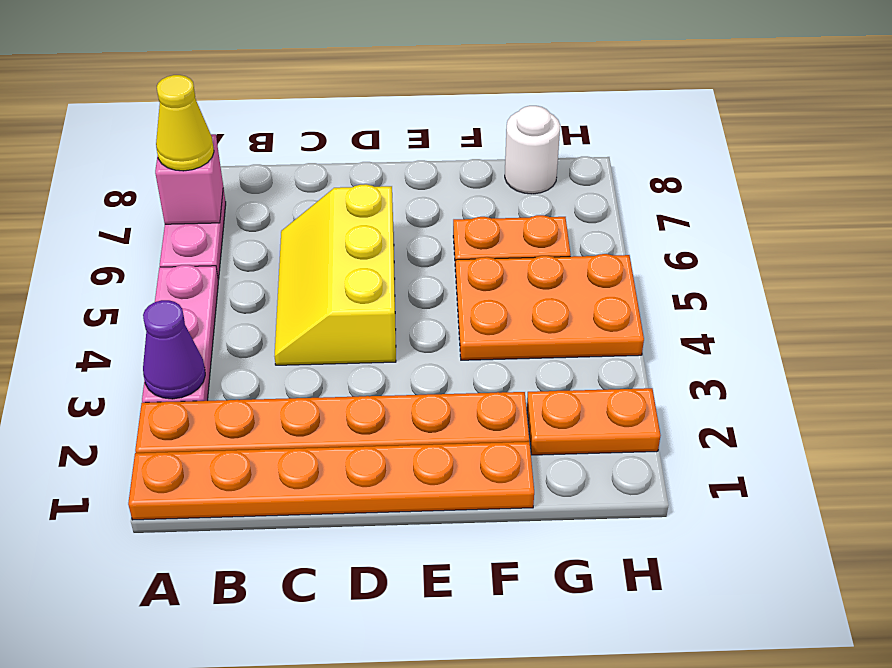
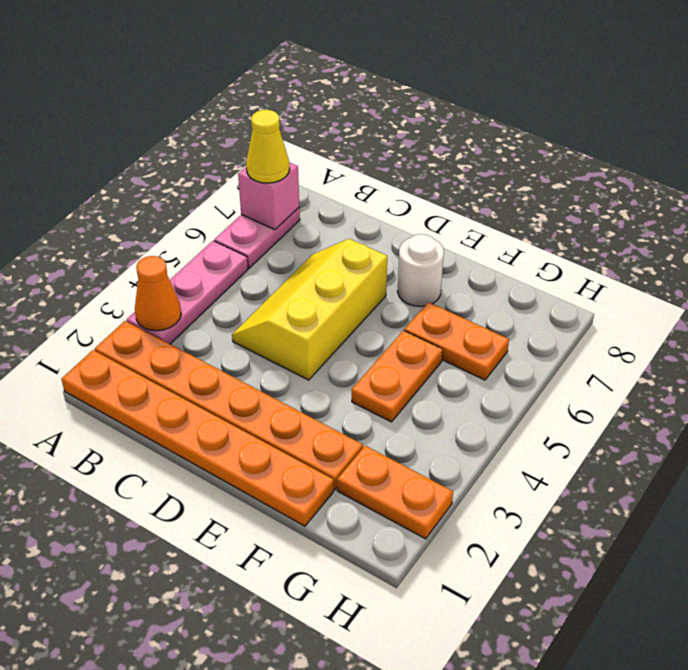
purple 1x1 cone [143,300,205,399] -> orange 1x1 cone [135,256,181,331]
orange 2x3 plate [456,254,644,360] -> orange 1x2 plate [352,331,443,422]
white 1x1 round brick [505,106,560,194] -> white 1x1 round brick moved to [397,234,444,307]

